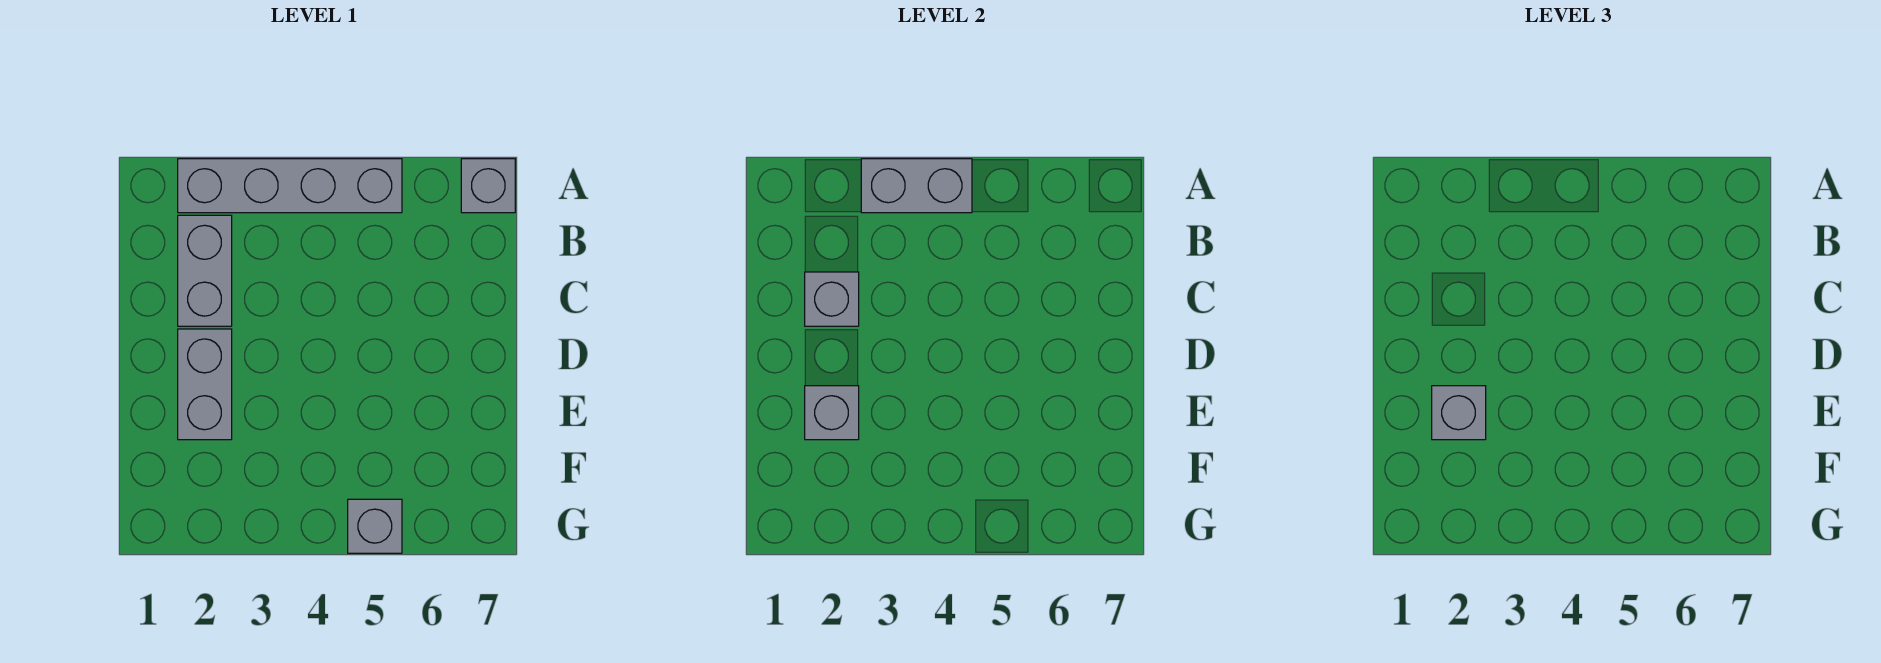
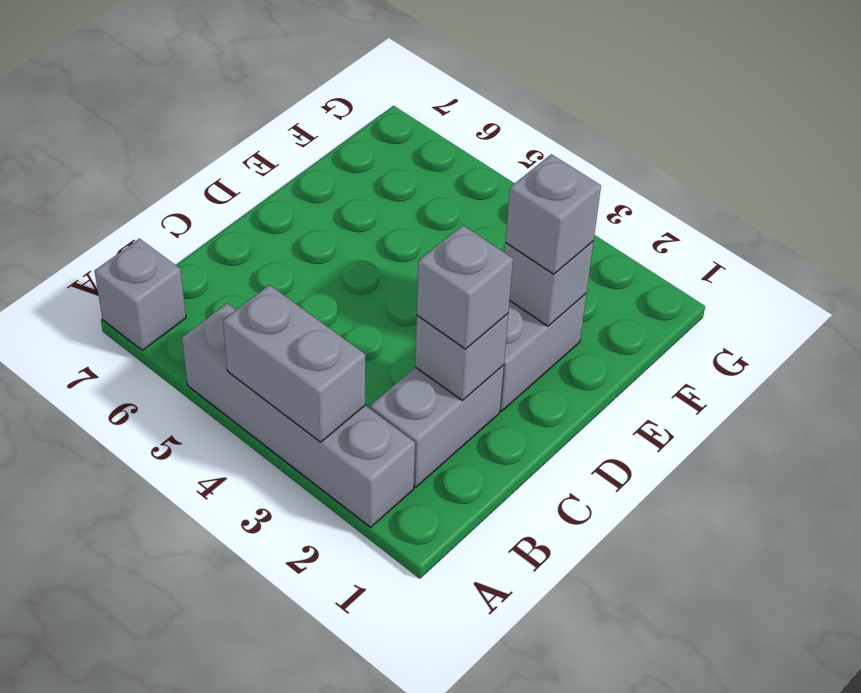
grey 1x1 brick [348,499,402,553] -> grey 1x1 brick moved to [417,225,513,349]

